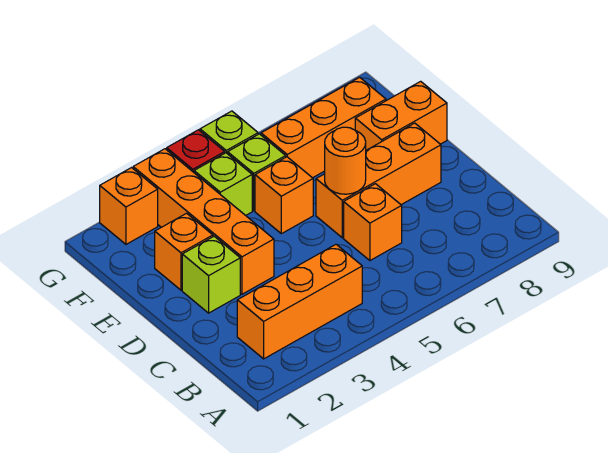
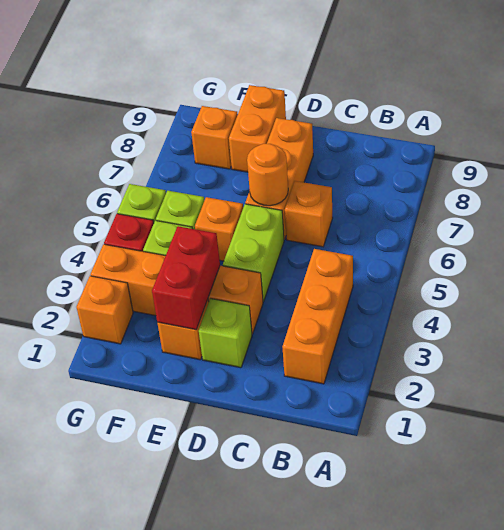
none -> lime 1x2 brick [223,204,284,302]
none -> red 1x2 brick [152,226,220,330]
orange 1x3 brick [261,77,386,178] -> orange 1x1 brick [191,106,238,169]

